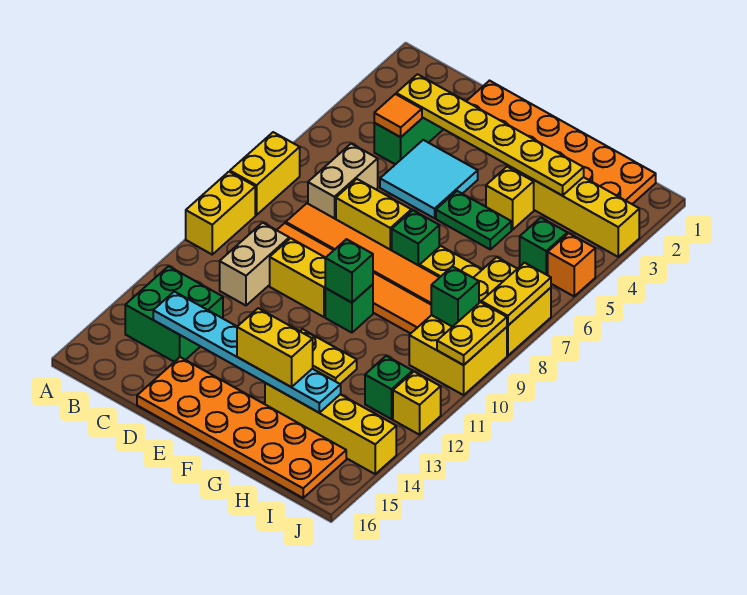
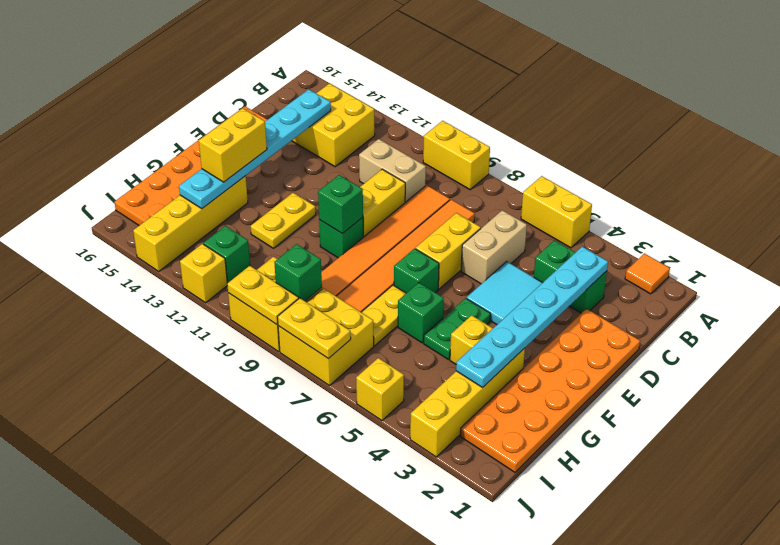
yellow 1x2 brick [230,132,300,215] -> yellow 1x2 brick moved to [521,176,592,248]
green 2x2 brick [125,266,223,362] -> yellow 2x2 brick [292,83,375,167]
yellow 1x6 plate [396,74,584,195] -> cyan 1x6 plate [456,247,608,387]
orange 1x1 tile [374,94,422,137] -> orange 1x1 tile moved to [625,253,670,294]
tan 1x2 brick [308,144,378,219] -> tan 1x2 brick turned to [461,210,527,284]
green 1x1 brick [520,218,567,275] -> green 1x1 brick moved to [398,283,444,343]
orange 1x1 brick [548,233,595,296] -> yellow 1x1 brick [356,358,404,421]

